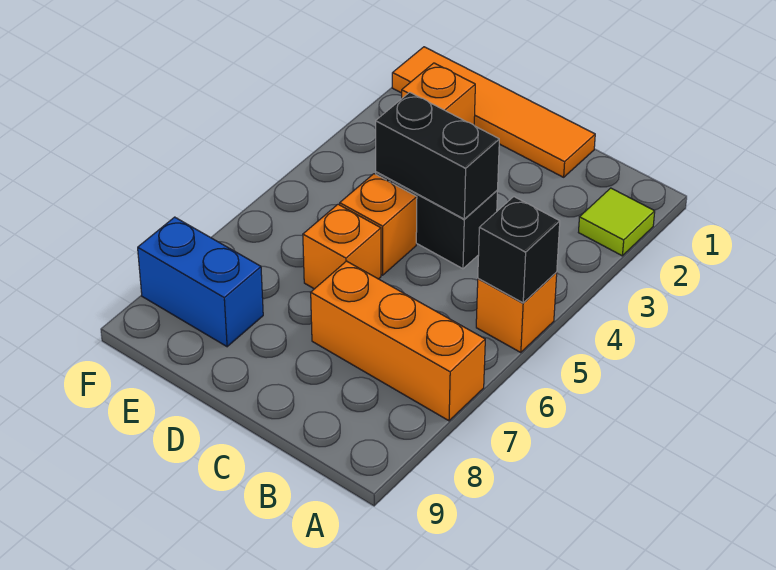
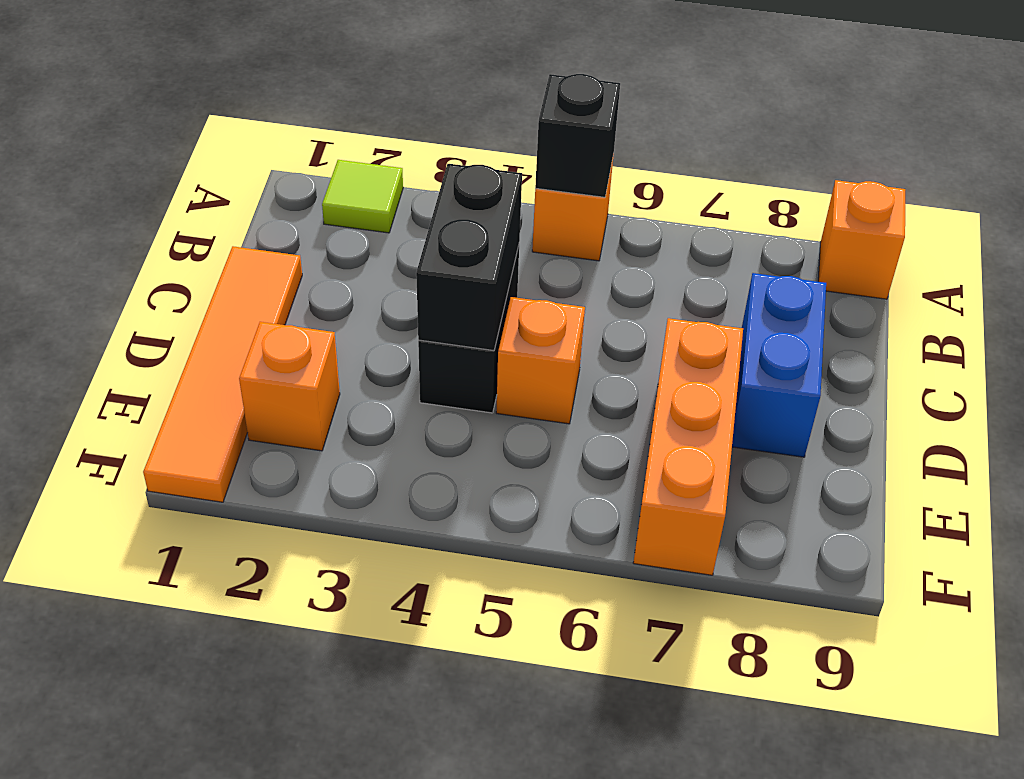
orange 1x3 brick [311,261,485,421] -> orange 1x3 brick moved to [633,318,743,575]
orange 1x1 brick [303,204,381,289] -> orange 1x1 brick moved to [818,180,905,299]
blue 1x2 brick [138,217,263,347] -> blue 1x2 brick moved to [732,273,826,457]

